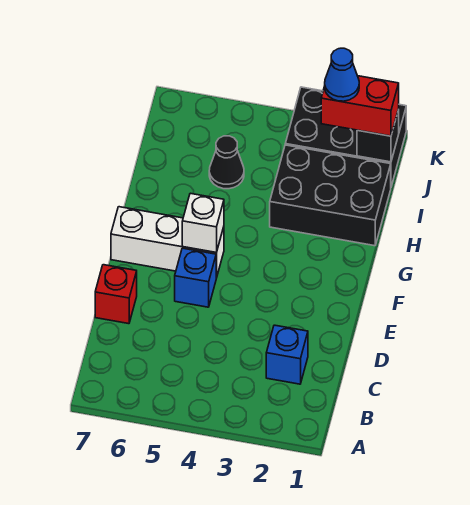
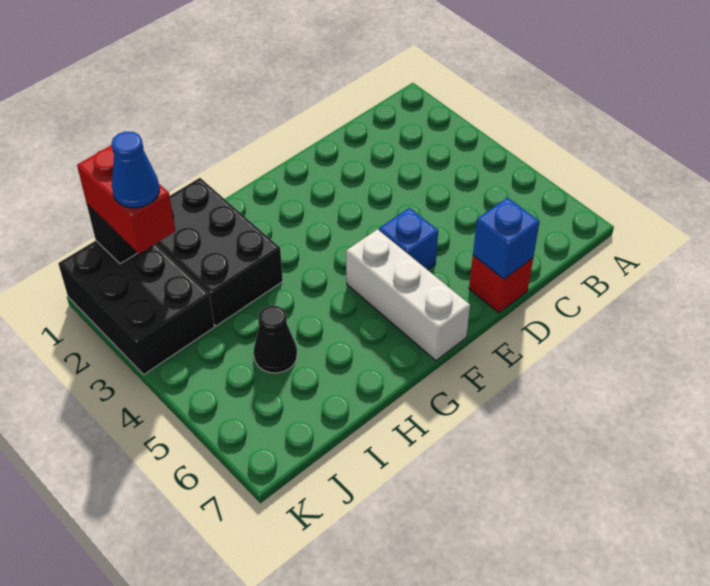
blue 1x1 brick [266,325,308,384] -> blue 1x1 brick moved to [473,198,540,279]
white 1x1 brick [182,193,224,253] -> none

